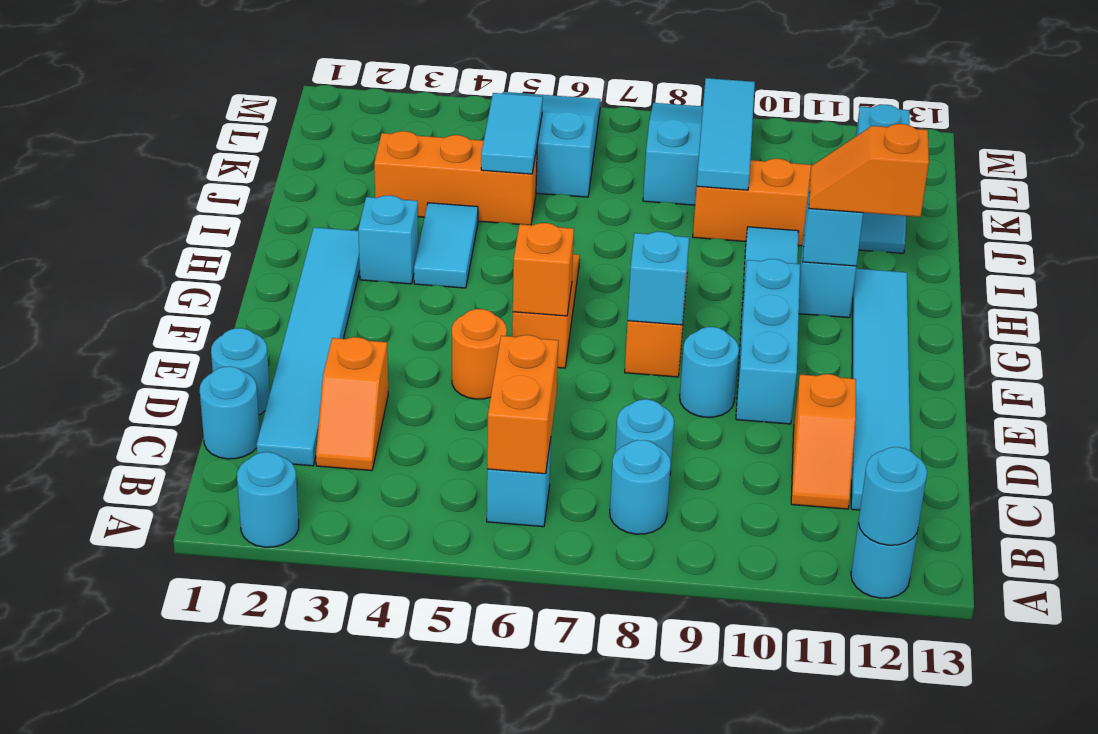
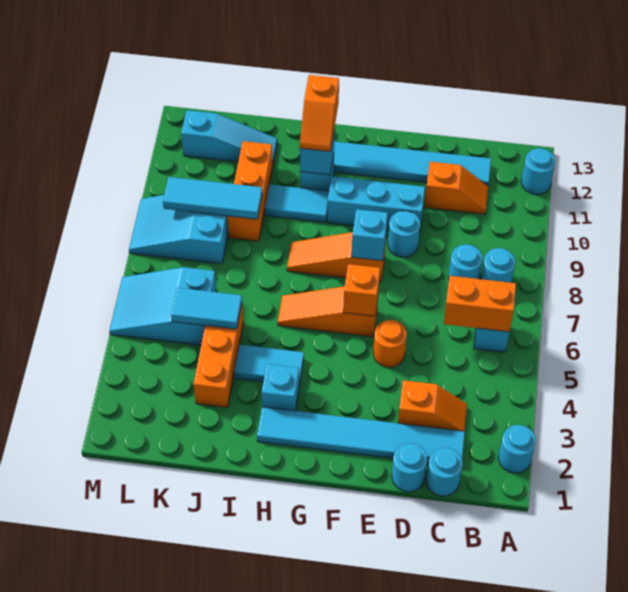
cyan 1x1 round brick [858,447,927,545] -> none

